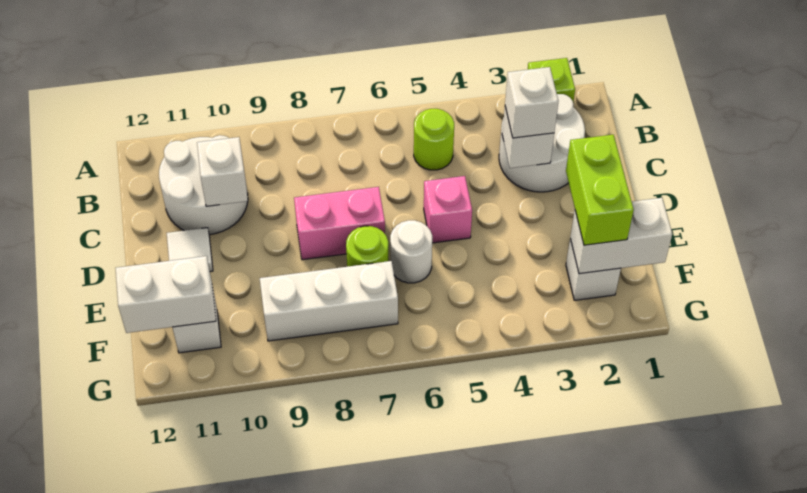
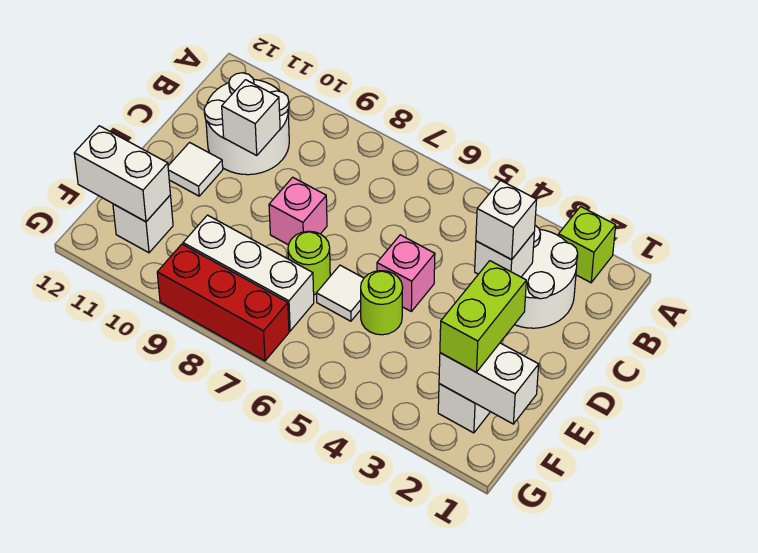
lime 1x1 round brick [414,109,454,170] -> lime 1x1 round brick moved to [361,271,403,335]
pink 1x2 brick [294,187,385,260] -> pink 1x1 brick [269,177,327,245]
white 1x1 round brick [390,220,432,283] -> white 1x1 tile [316,265,364,321]
none -> red 1x3 brick [157,244,289,361]

